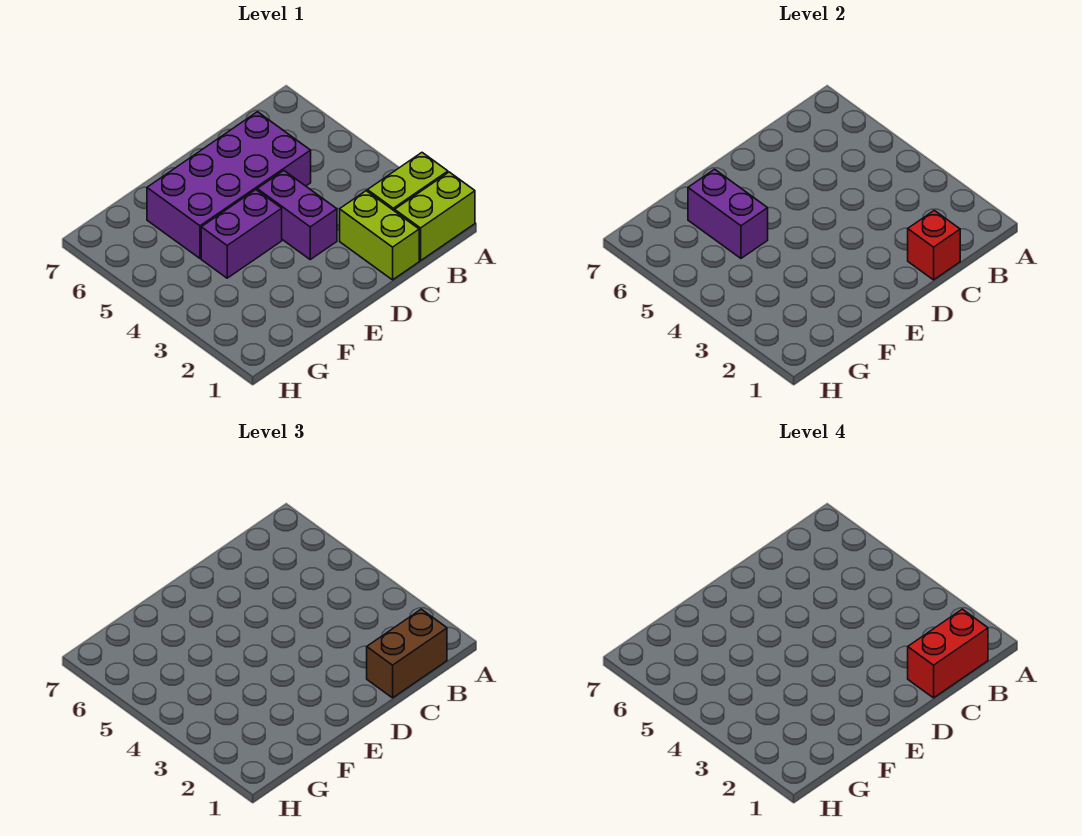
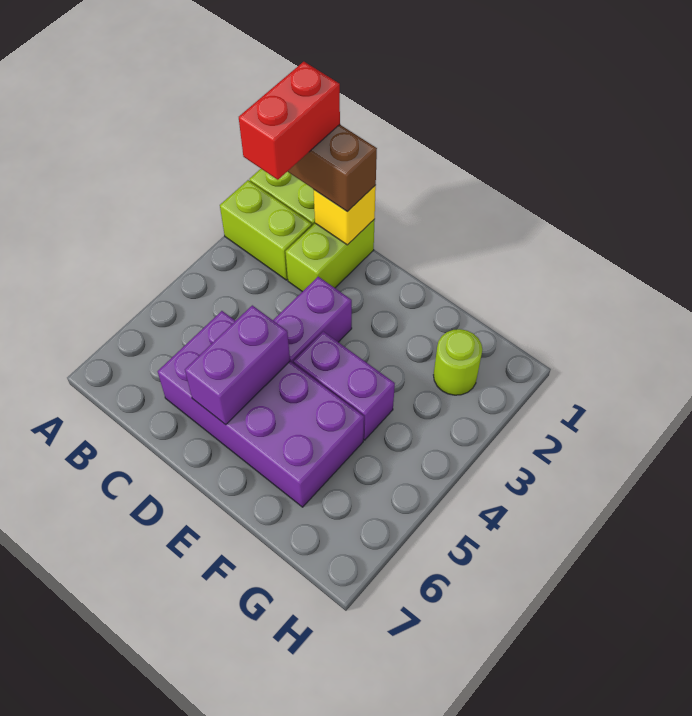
red 1x2 brick [908,609,988,698] -> red 1x2 brick turned to [239,62,340,180]
red 1x1 brick [908,210,960,280] -> yellow 1x1 brick [314,185,376,245]
purple 1x2 brick [688,169,768,258] -> purple 1x2 brick moved to [185,305,290,425]
none -> lime 1x1 round brick [434,329,482,395]

